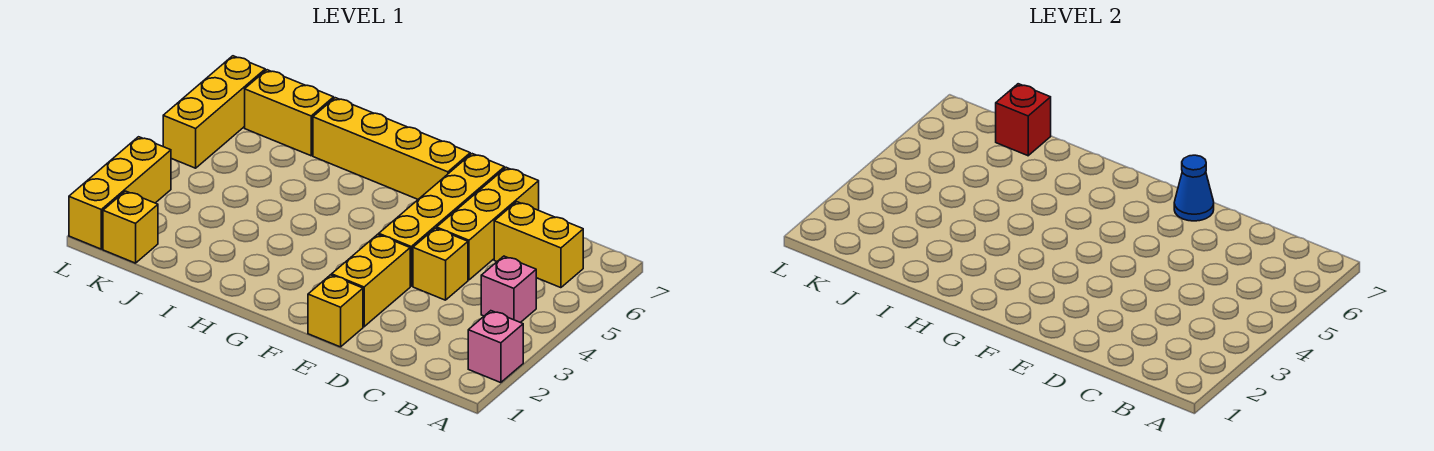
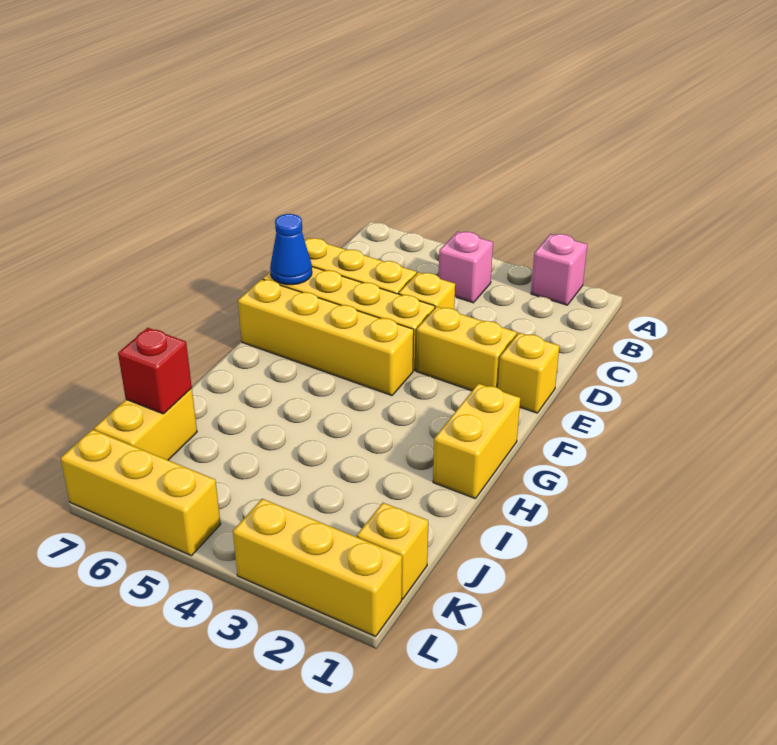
yellow 1x2 brick [494,202,583,288] -> yellow 1x2 brick moved to [433,383,520,499]
yellow 1x4 brick [313,98,470,199] -> yellow 1x4 brick turned to [238,279,414,396]

